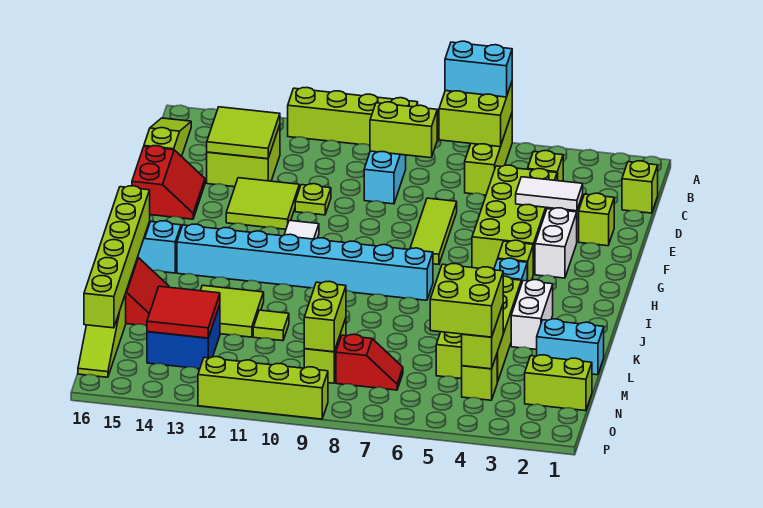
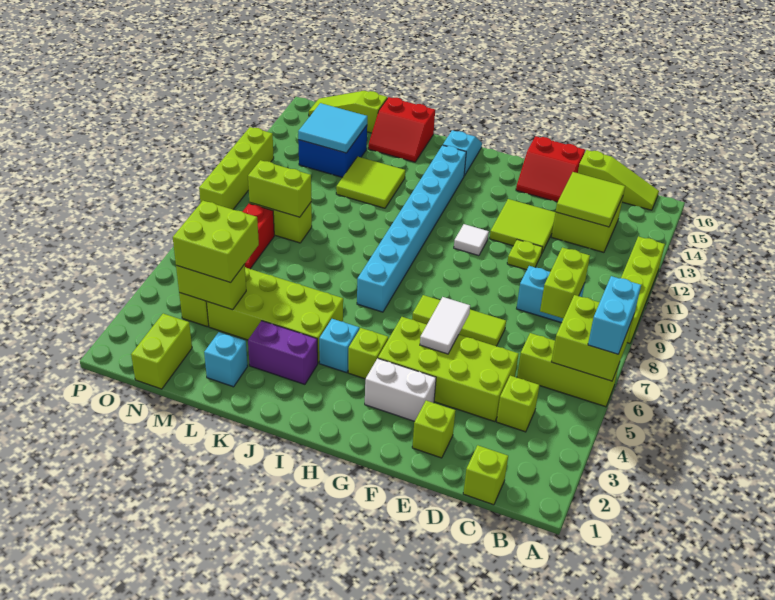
white 1x2 tile [516,177,583,211] -> white 1x2 tile moved to [420,297,470,354]
lime 1x6 brick [84,186,150,328] -> none
white 1x2 brick [511,280,553,350] -> purple 1x2 brick [248,321,318,384]
cyan 1x2 brick [537,319,604,375] -> cyan 1x1 brick [204,332,248,387]
lime 1x1 tile [253,310,289,341] -> none
red 2x2 tile [147,286,220,338] -> cyan 2x2 tile [298,103,367,153]

